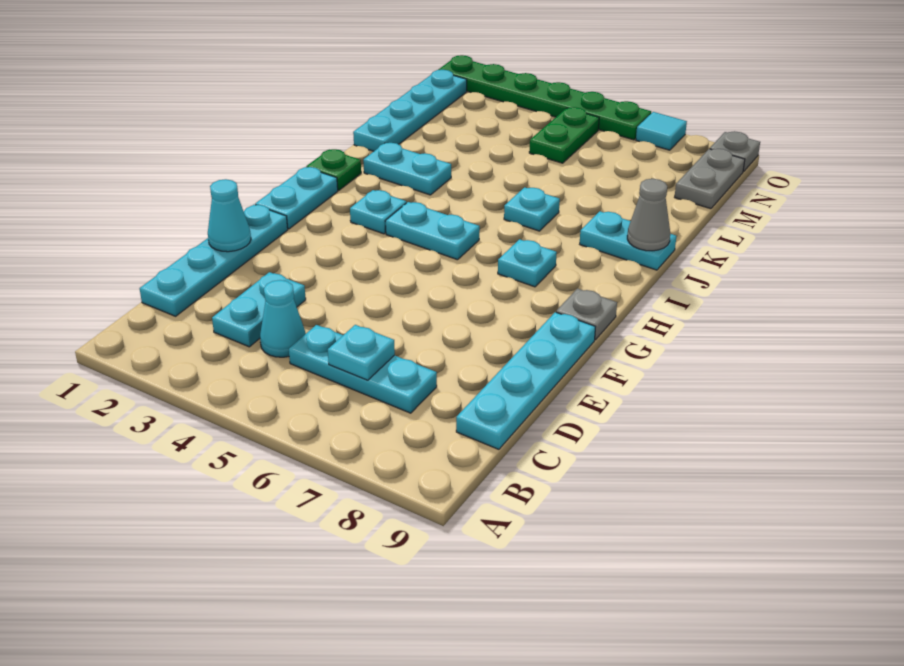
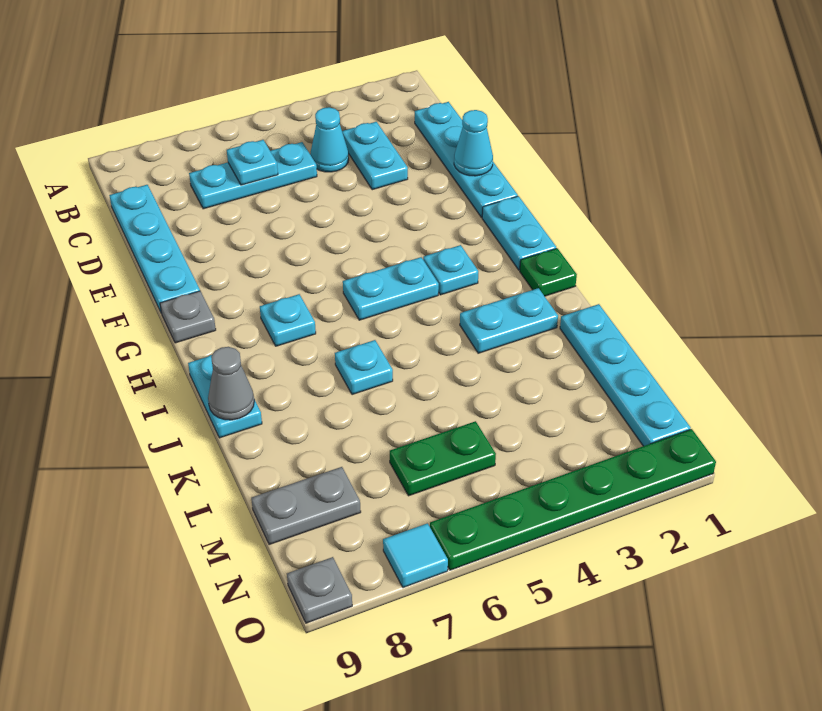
cyan 1x2 plate [580,211,676,270] -> cyan 1x2 plate turned to [188,355,262,438]
green 1x2 plate [529,107,599,163] -> green 1x2 plate turned to [390,421,496,496]
grey 1x2 plate [675,149,745,209] -> grey 1x2 plate turned to [251,467,361,545]

